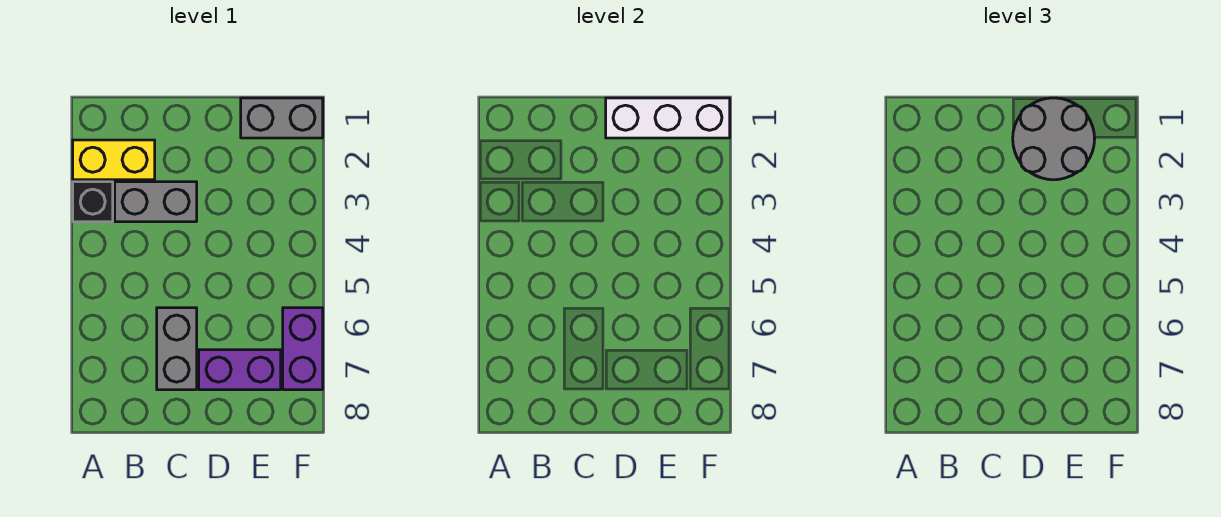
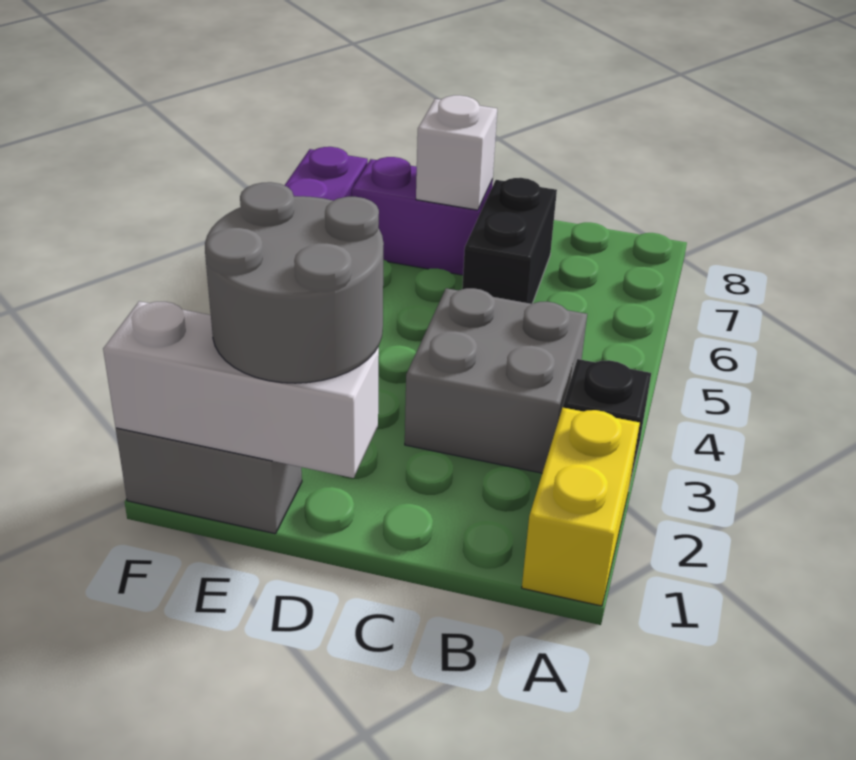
yellow 1x2 brick [73,140,155,180] -> yellow 1x2 brick turned to [522,408,640,606]
grey 1x2 brick [115,182,197,222] -> grey 2x2 brick [405,288,587,473]
grey 1x2 brick [157,308,197,390] -> black 1x2 brick [462,178,557,304]
none -> white 1x1 brick [416,95,497,210]

